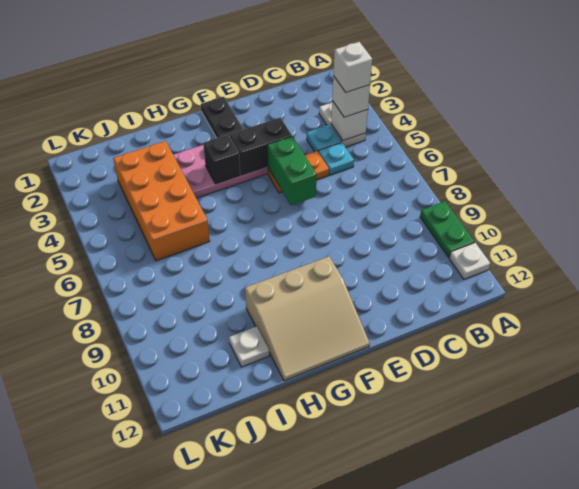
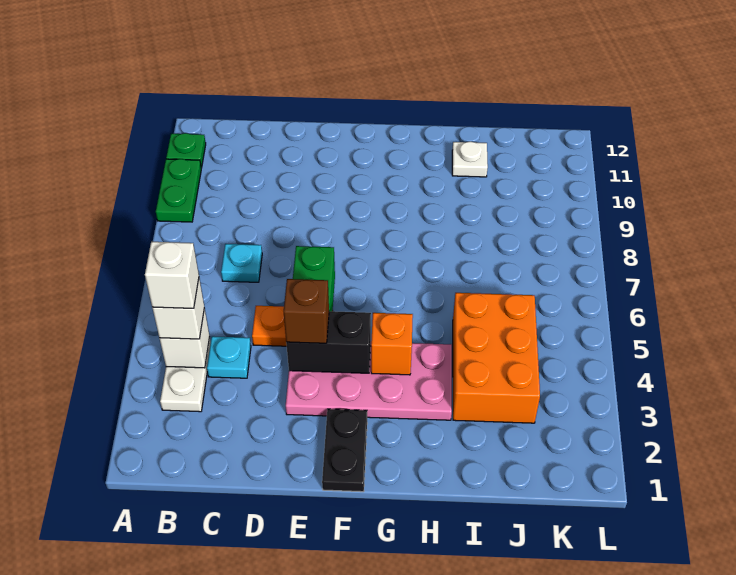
white 1x1 plate [449,243,490,279] -> green 1x1 plate [166,133,206,168]
cyan 1x1 plate [318,142,354,175] -> cyan 1x1 plate moved to [221,244,262,282]
none -> brown 1x1 brick [284,279,329,343]
tan 3x3 slope [245,256,370,381] -> none
black 1x1 brick [203,135,240,184] -> orange 1x1 brick [371,313,413,375]
orange 2x4 brick [113,141,210,261] -> orange 2x3 brick [453,293,540,423]

